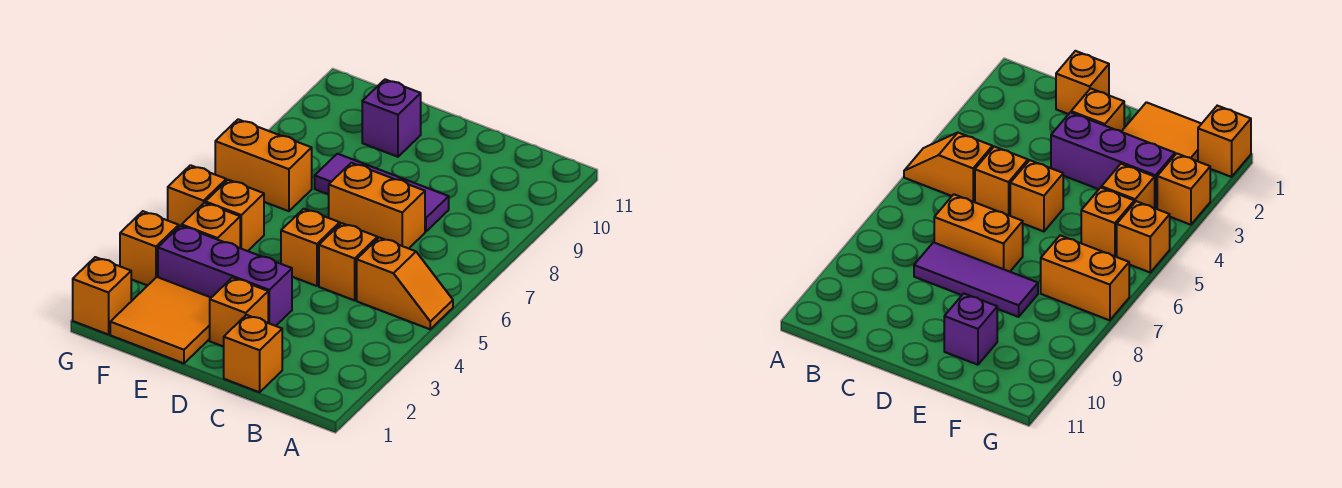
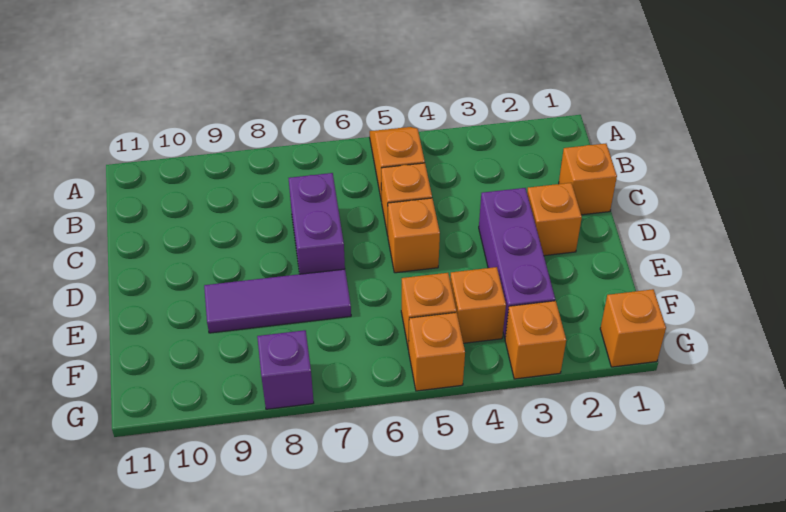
orange 1x2 brick [329,163,425,249] -> purple 1x2 brick [289,173,345,274]
purple 1x3 tile [315,154,449,232] -> purple 1x3 tile turned to [204,269,351,333]
orange 2x2 tile [110,277,211,363] -> none
purple 1x1 brick [362,79,421,157] -> purple 1x1 brick moved to [257,330,314,409]
orange 1x2 brick [215,119,312,211] -> none

